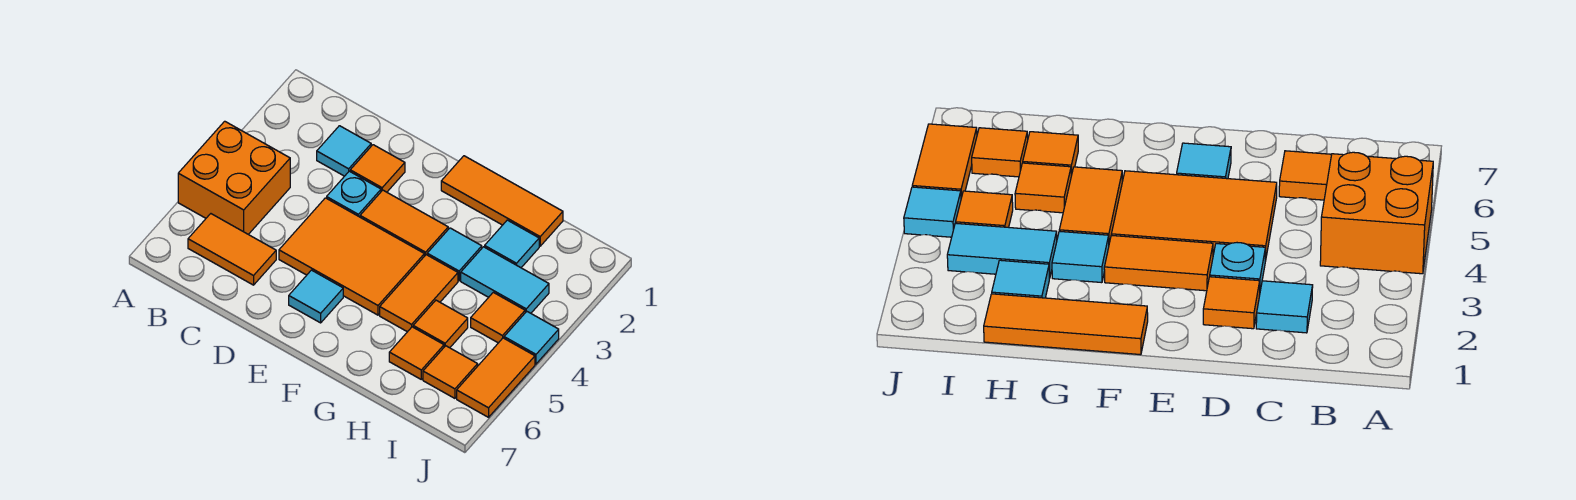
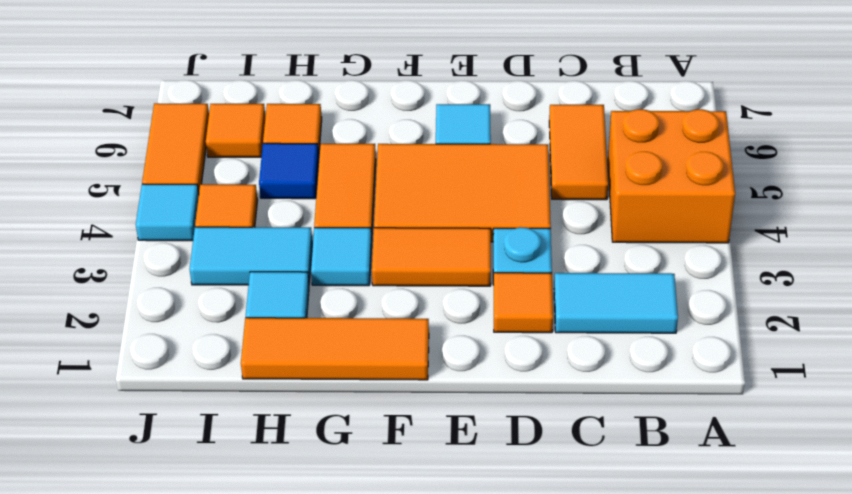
orange 1x2 tile [188,214,276,285] -> orange 1x2 tile turned to [549,105,608,200]
cyan 1x1 tile [317,126,371,176] -> cyan 1x2 tile [554,273,678,333]
orange 1x1 tile [413,300,468,348] -> blue 1x1 tile [259,143,319,199]

